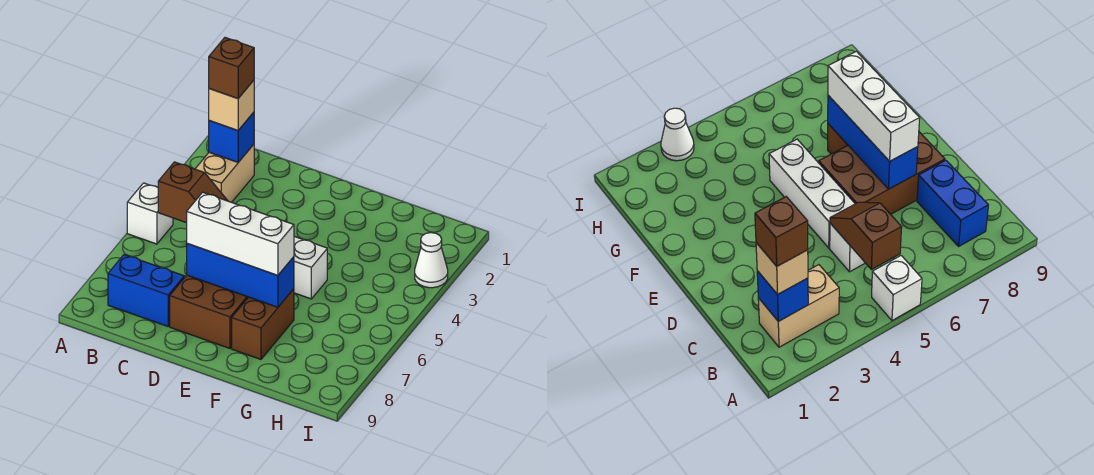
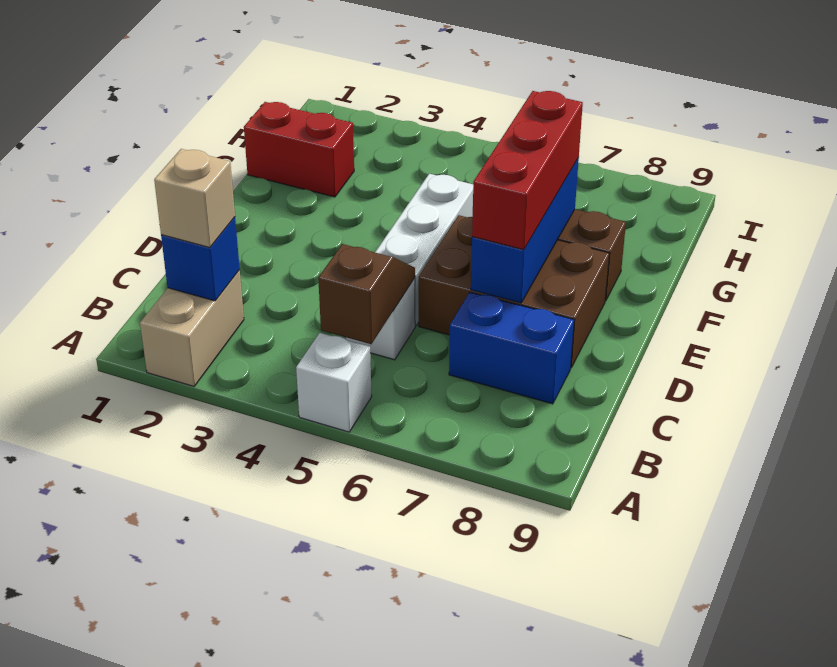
tan 1x2 brick [195,144,254,202] -> tan 1x2 brick turned to [140,270,244,386]
brown 1x1 brick [209,38,254,99] -> none
blue 1x2 brick [108,255,184,326] -> blue 1x2 brick turned to [449,292,574,404]
white 1x3 brick [187,192,294,275] -> red 1x3 brick [472,91,583,250]
none -> red 1x2 brick [244,102,354,197]
white 1x1 cone [415,233,448,288] -> none

